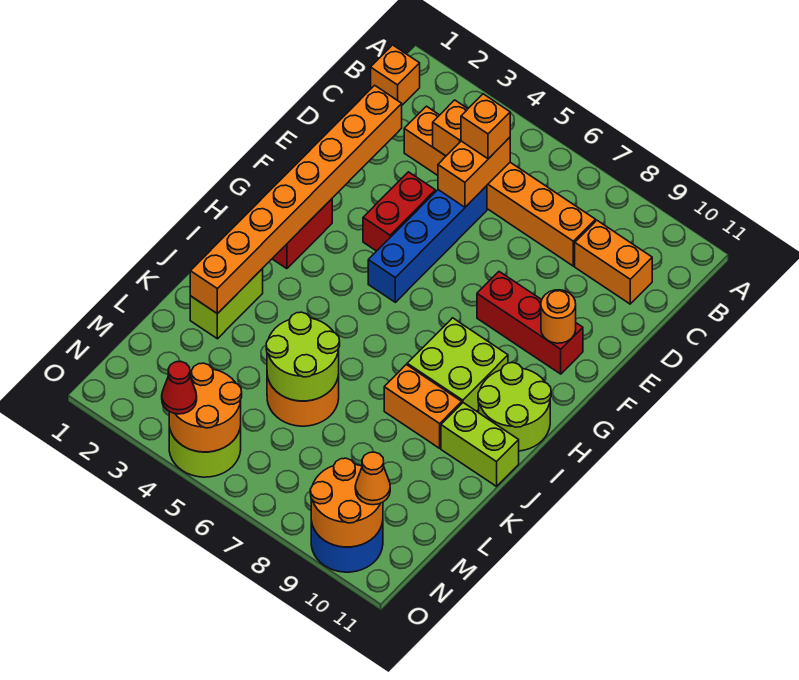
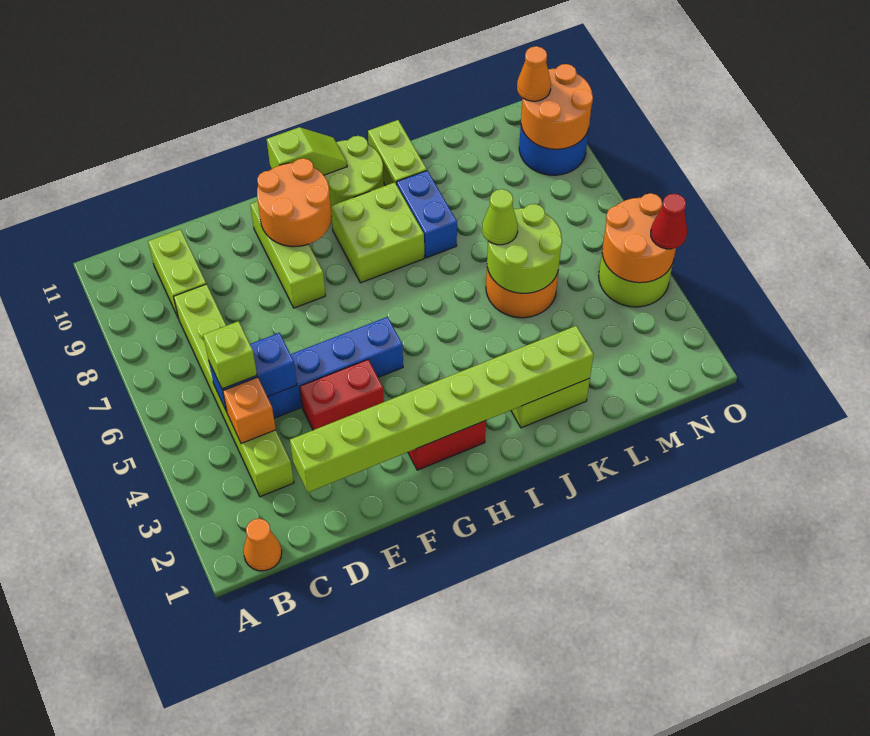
orange 1x1 brick [371,45,420,105] -> orange 1x1 cone [243,519,282,571]
orange 1x6 brick [404,106,595,266] -> lime 1x6 brick [174,284,294,497]
orange 1x2 brick [438,137,510,207] -> blue 1x2 brick [209,333,297,412]
orange 1x1 brick [461,94,510,159] -> lime 1x1 brick [203,321,257,389]
orange 1x2 brick [575,220,652,304] -> lime 1x2 brick [148,229,206,319]
orange 1x8 brick [190,85,402,314] -> lime 1x8 brick [290,326,594,492]
red 1x3 brick [477,272,583,374] -> lime 1x3 brick [250,201,326,308]
orange 1x1 round brick [541,290,576,343] -> orange 2x2 round brick [257,158,331,247]
none -> lime 1x2 slope [267,127,347,175]
orange 1x2 brick [384,365,462,448] -> blue 1x2 brick [397,170,457,258]
none -> lime 1x1 cone [482,189,518,245]

